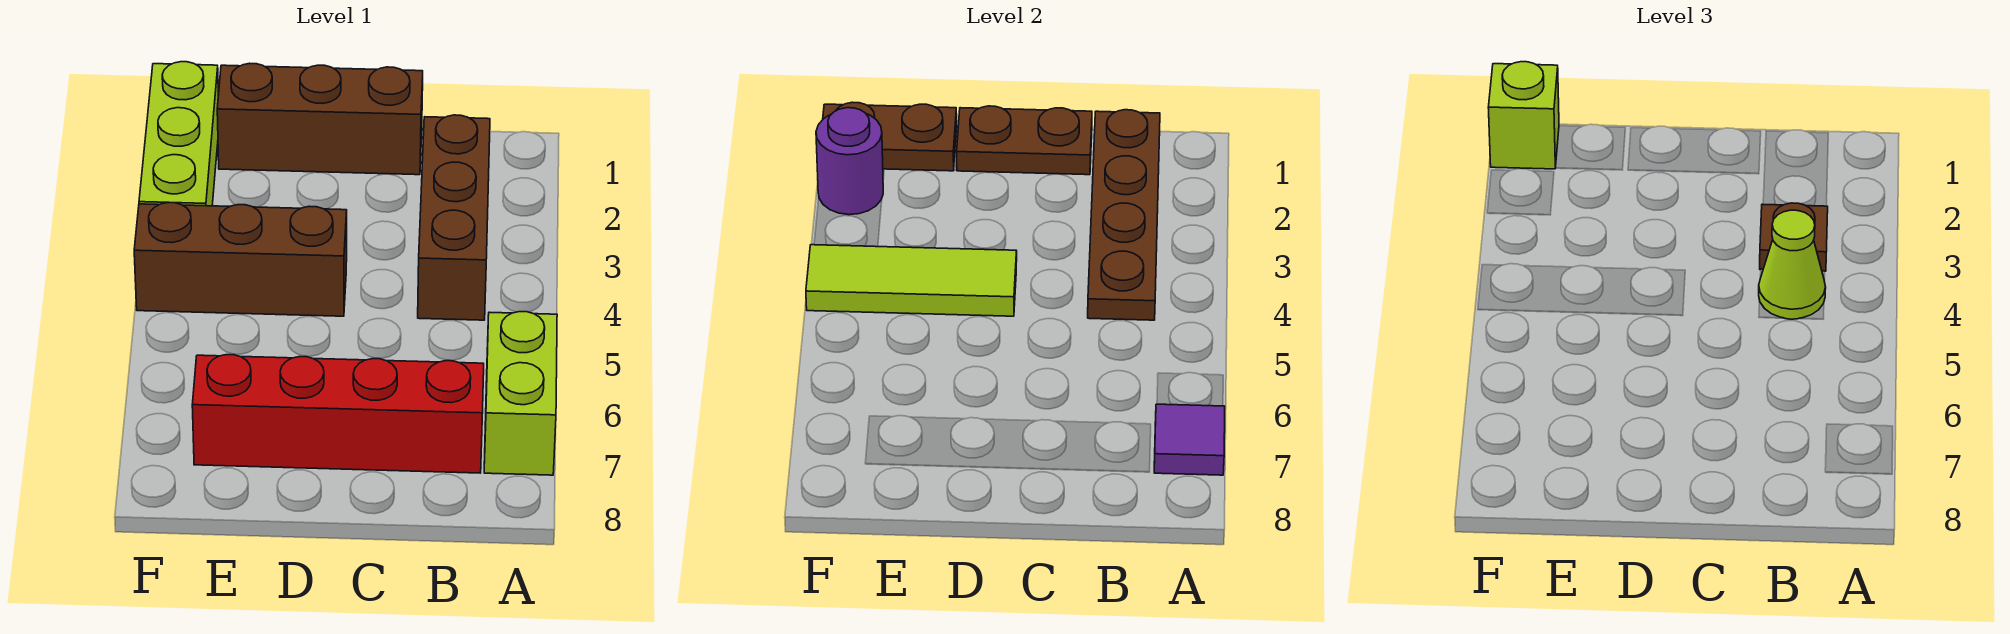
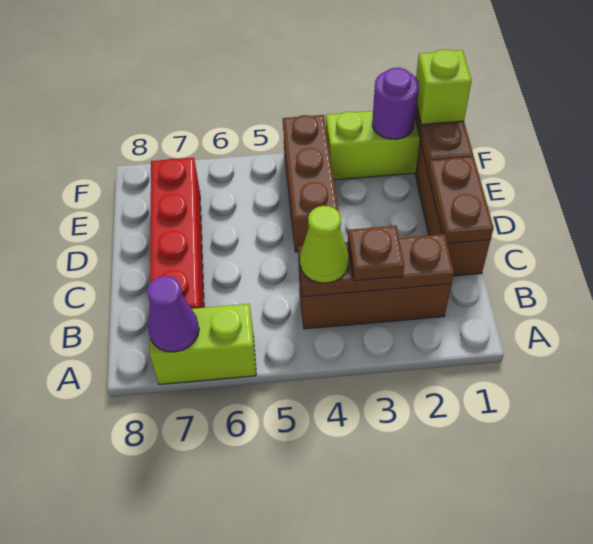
purple 1x1 tile [1154,404,1225,475] -> purple 1x1 cone [147,276,199,352]
brown 1x4 plate [1088,110,1160,320] -> brown 1x3 plate [298,234,454,297]
lime 1x3 tile [806,245,1017,316] -> none

